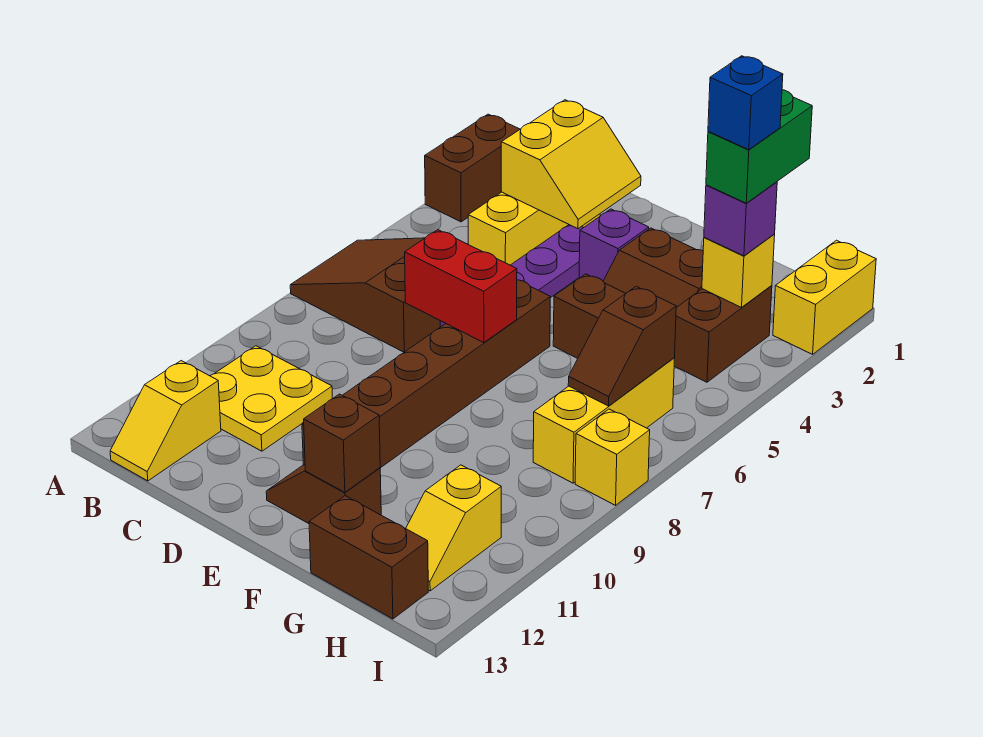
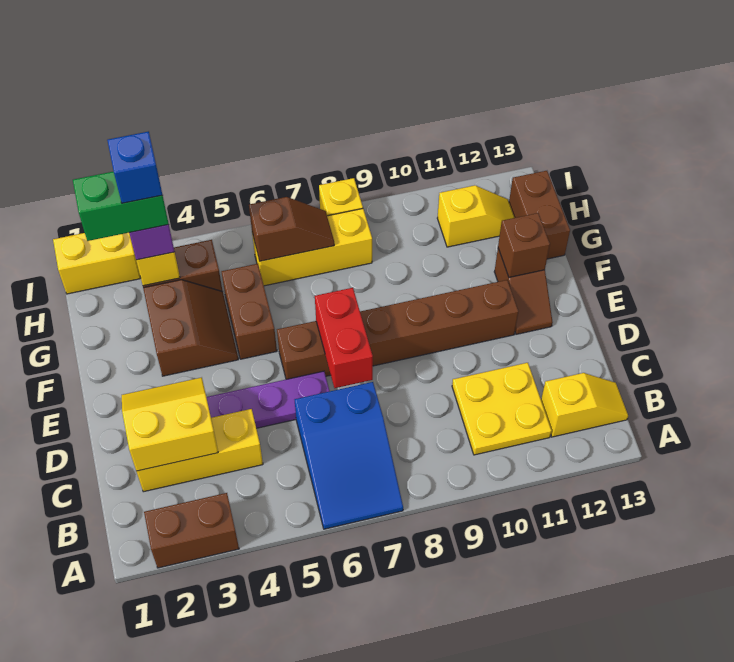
brown 2x3 slope [290,238,440,352] -> blue 2x3 slope [295,382,403,529]
purple 1x1 brick [579,209,649,281] -> none

